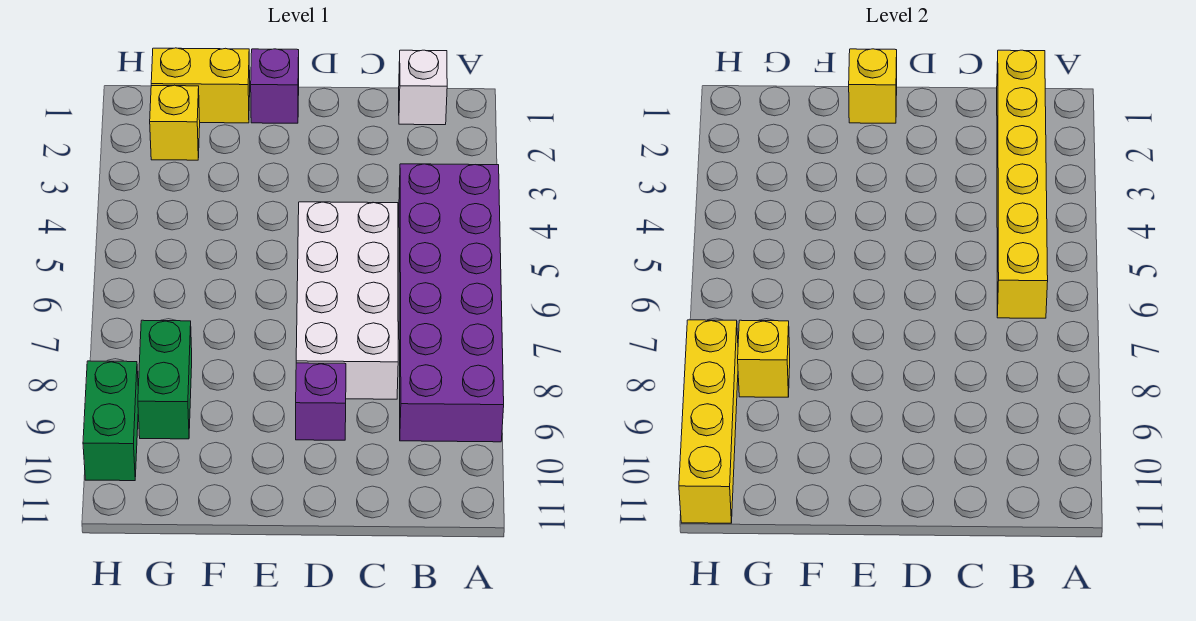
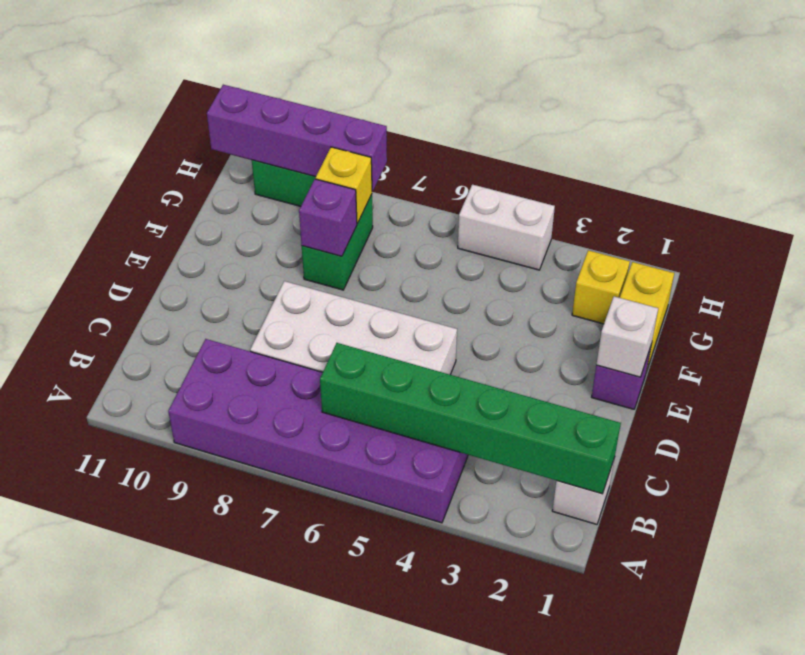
yellow 1x6 brick [997,50,1048,318] -> green 1x6 brick [320,343,621,494]
purple 1x1 brick [296,363,346,440] -> purple 1x1 brick moved to [299,179,357,256]
yellow 1x1 brick [849,49,897,123] -> white 1x1 brick [596,296,658,377]
green 1x2 brick [138,320,192,439] -> green 1x2 brick turned to [302,194,373,290]
none -> white 1x2 brick [458,185,555,270]
yellow 1x4 brick [679,320,738,523] -> purple 1x4 brick [207,85,387,191]

